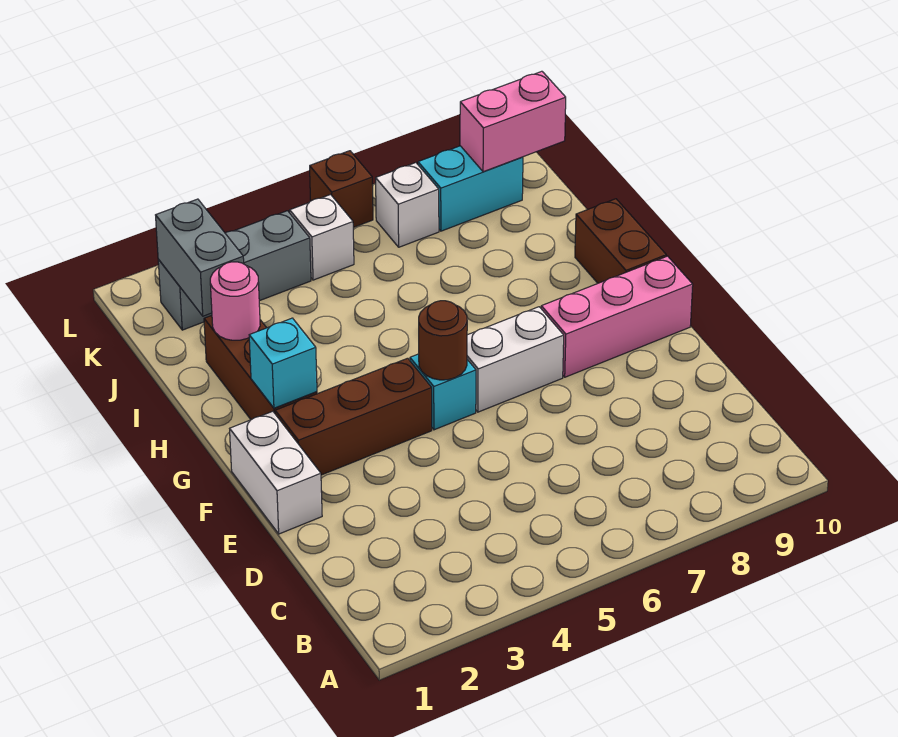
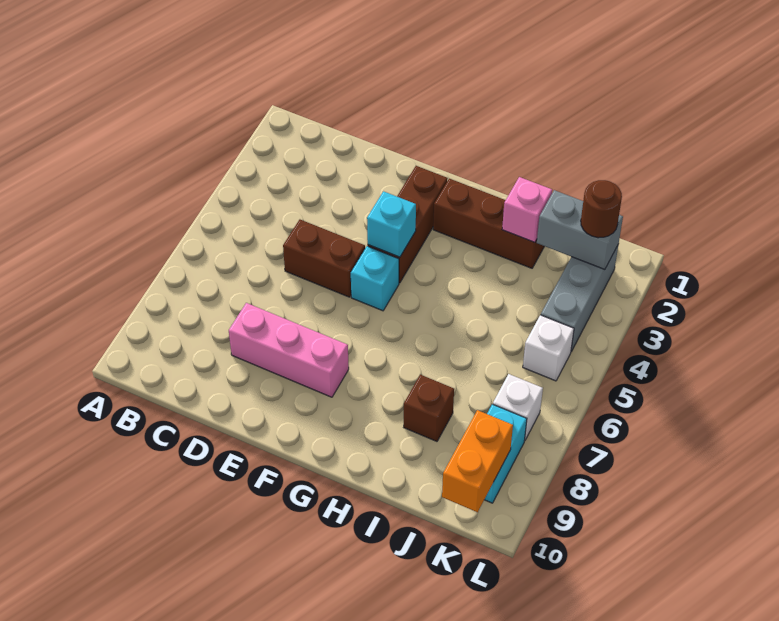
white 1x2 brick [230,411,322,534] -> none
brown 1x1 round brick [419,301,467,380] -> brown 1x1 round brick moved to [581,180,622,238]
white 1x2 brick [467,307,564,412] -> none
pink 1x3 brick [541,256,693,377] -> pink 1x3 brick turned to [229,303,349,397]
cyan 1x1 brick [249,318,317,408] -> cyan 1x1 brick moved to [367,191,416,257]
brown 1x2 brick [575,199,666,283] -> brown 1x2 brick moved to [283,220,365,297]
pink 1x1 round brick [210,262,260,340] -> pink 1x1 brick [502,177,552,242]
pink 1x2 brick [460,71,566,172] -> orange 1x2 brick [442,410,513,512]
brown 1x1 brick [310,151,373,227] -> brown 1x1 brick moved to [404,375,454,441]

